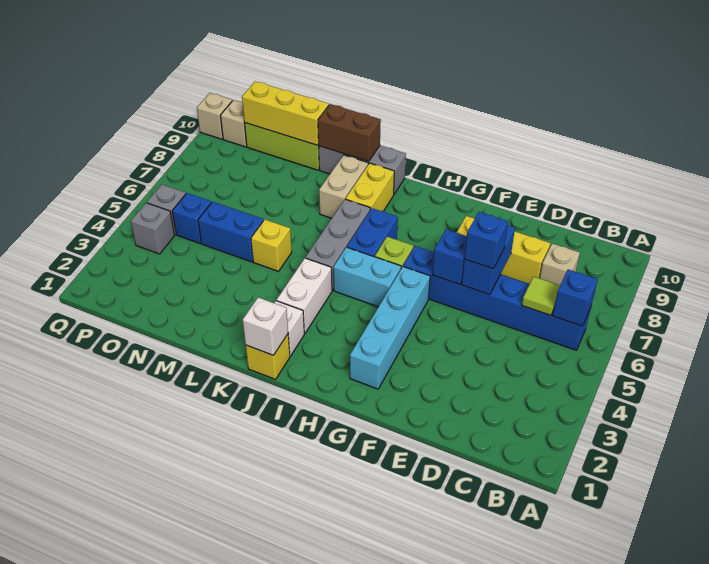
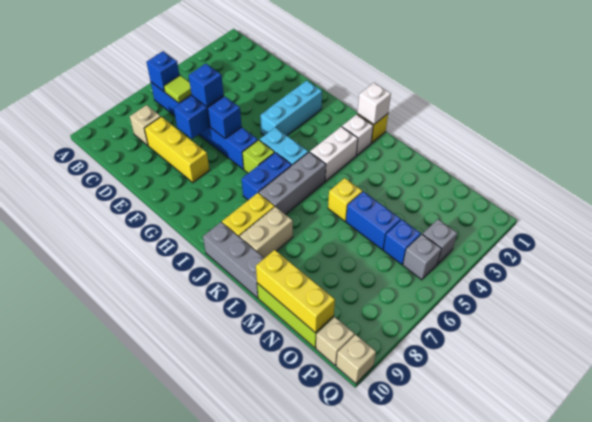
cyan 1x4 brick [350,267,430,389] -> cyan 1x3 brick [260,80,322,135]
brown 1x2 brick [318,104,381,161] -> none

